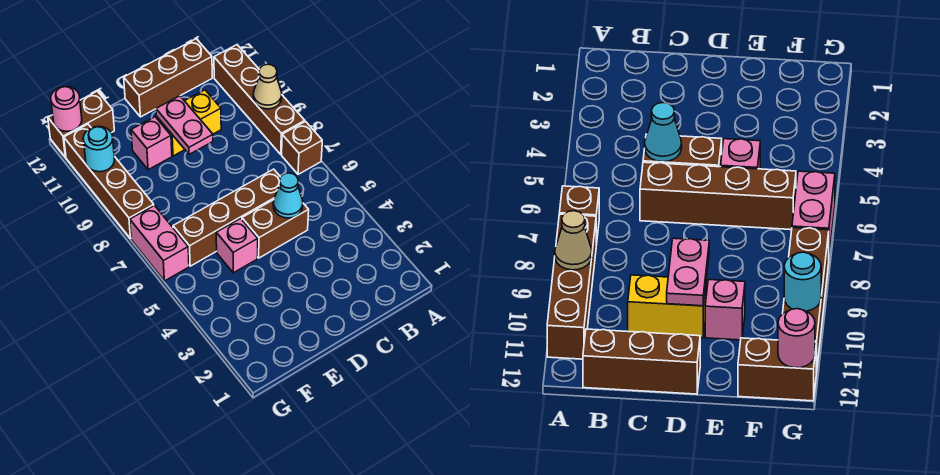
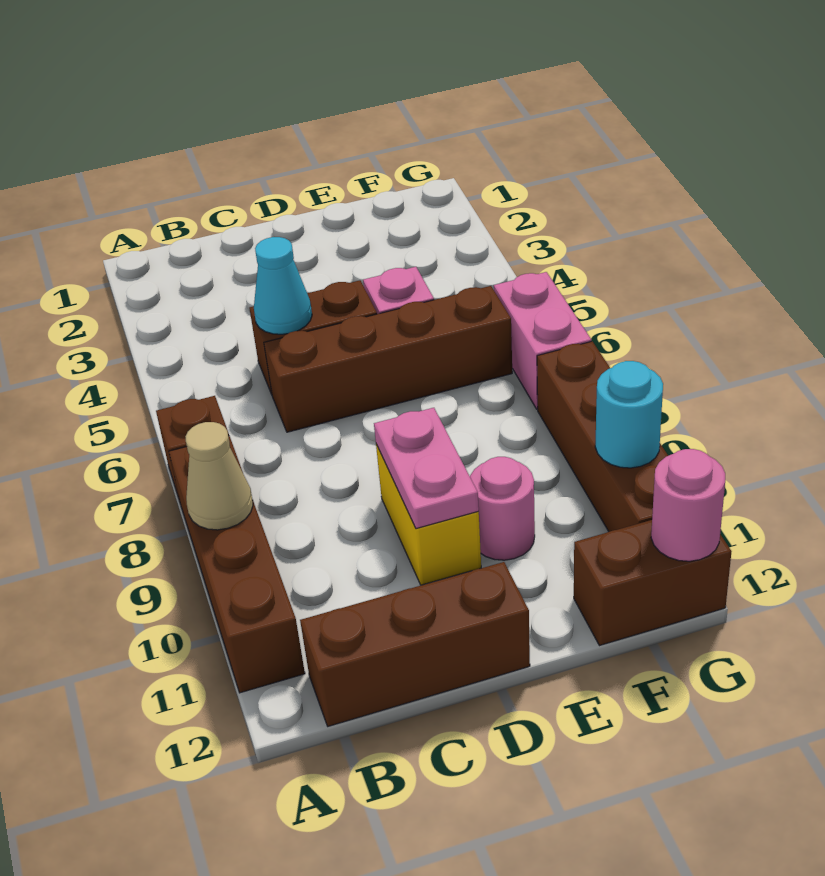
yellow 1x2 brick [156,90,221,156] -> yellow 1x2 brick turned to [376,444,481,585]
pink 1x1 brick [131,117,172,170] -> pink 1x1 round brick [470,457,535,560]

